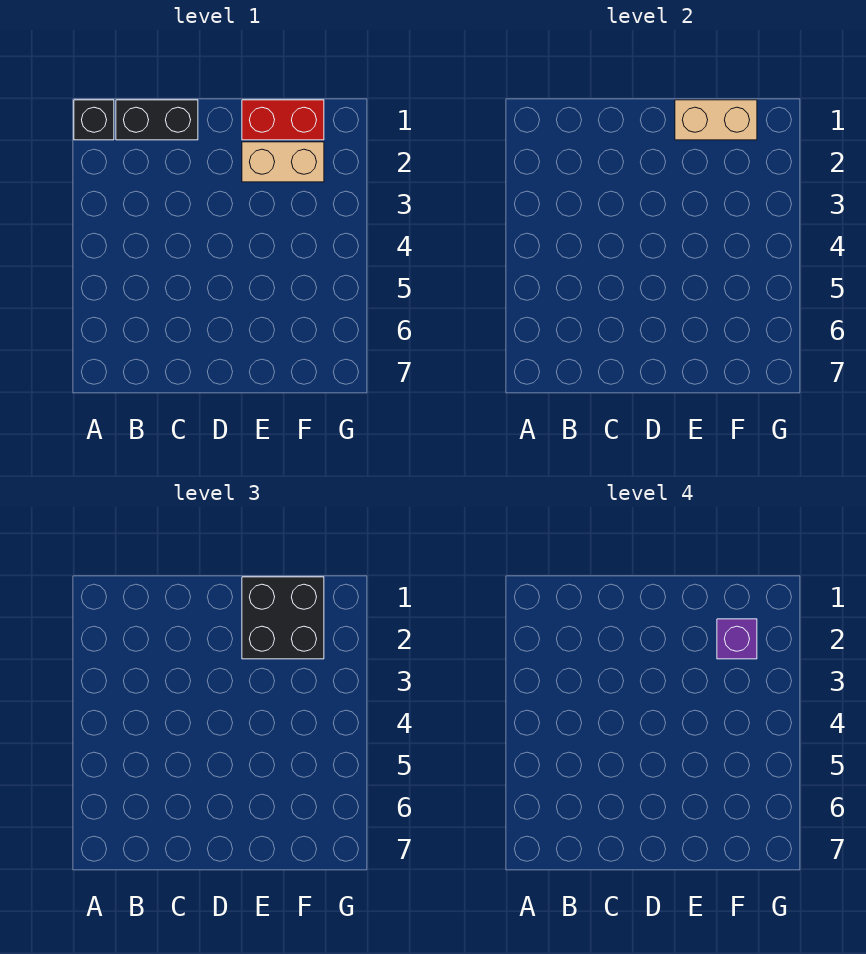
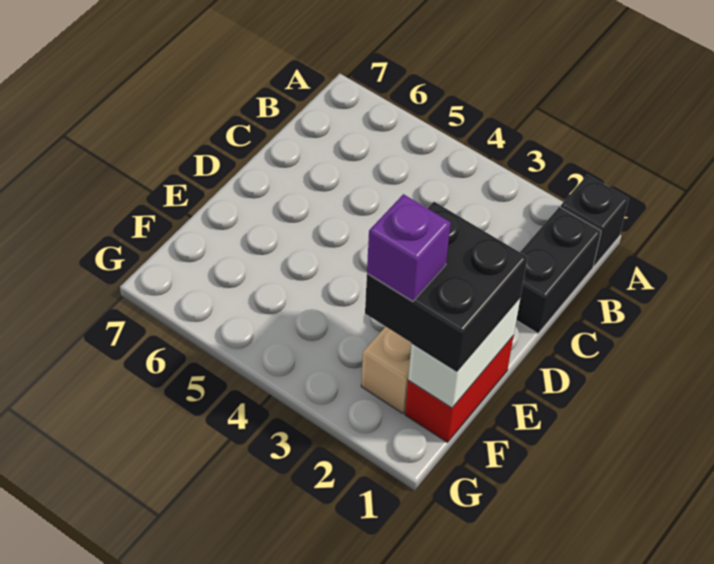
tan 1x2 brick [675,100,757,140] -> white 1x2 brick [408,298,520,408]

